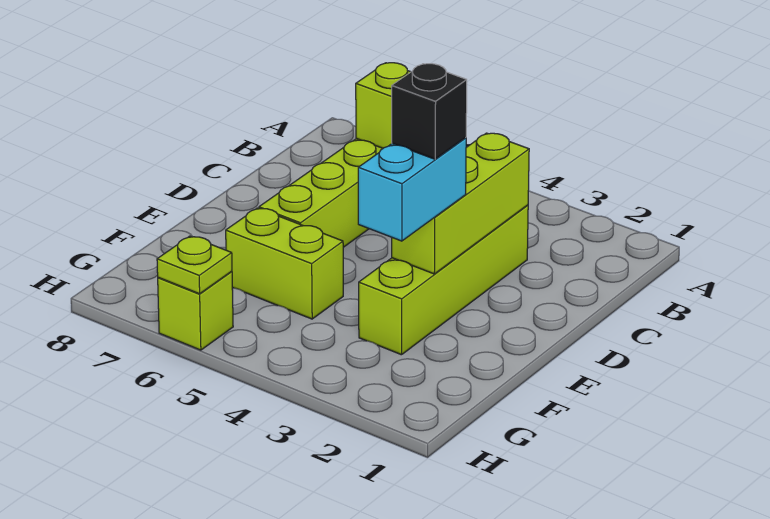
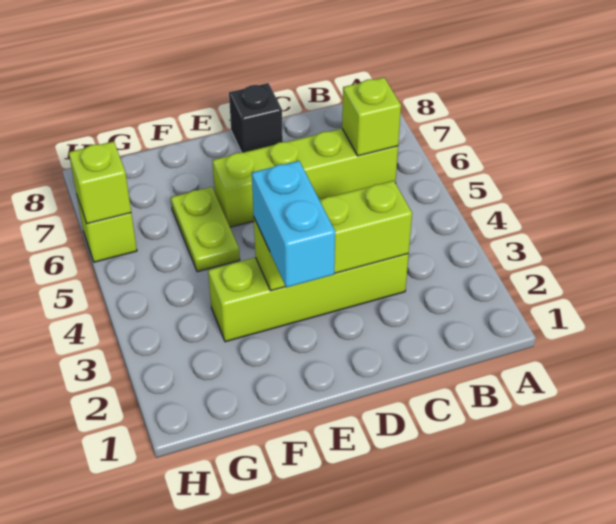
cyan 1x2 brick [358,138,466,241] -> cyan 1x2 brick turned to [252,161,335,288]
black 1x1 brick [392,64,467,159] -> black 1x1 brick moved to [229,83,283,153]
lime 1x2 brick [226,208,343,319] -> lime 1x2 plate [171,187,240,272]
lime 1x1 plate [157,236,232,294] -> lime 1x1 brick [69,141,131,224]

